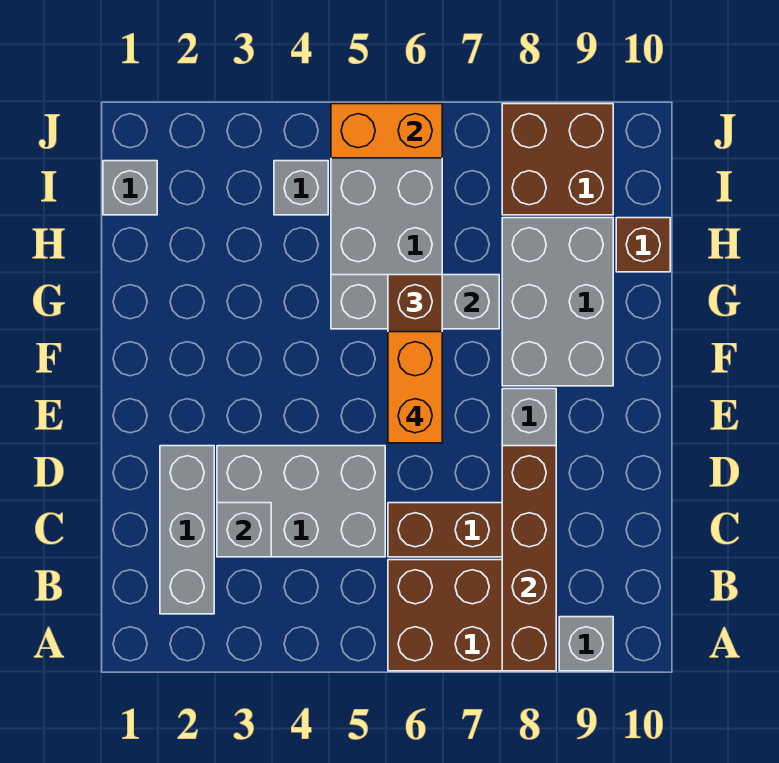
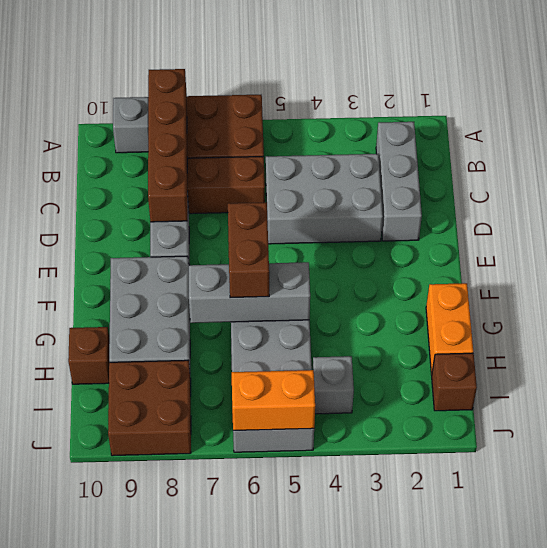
grey 1x1 brick [217,503,271,557] -> none
orange 1x2 brick [388,332,442,443] -> orange 1x2 brick moved to [426,283,473,375]
grey 1x1 brick [103,161,157,215] -> brown 1x1 brick [432,353,477,411]

